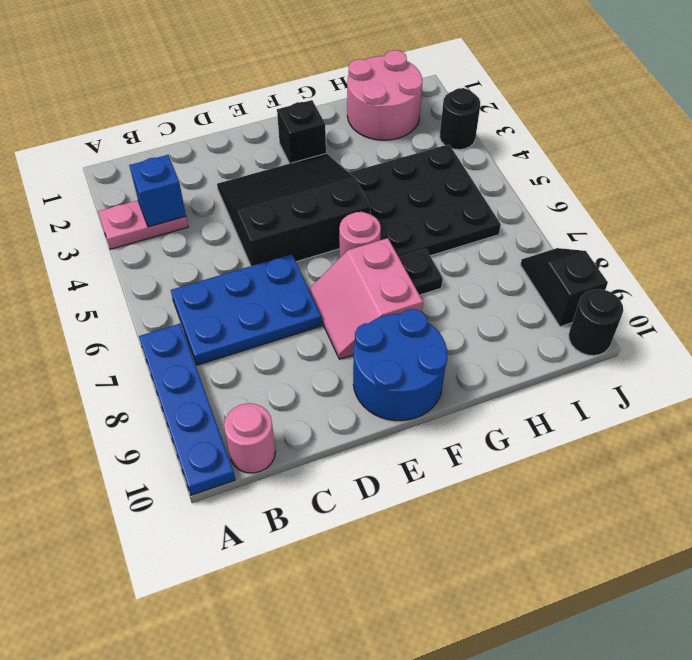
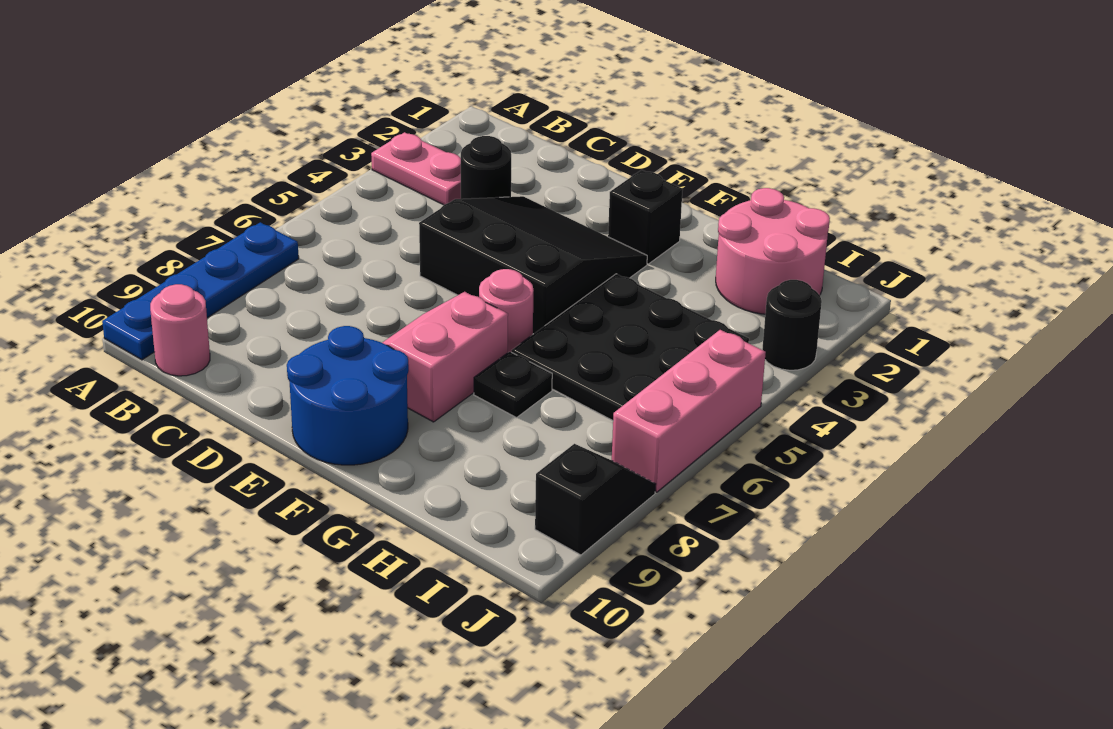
blue 1x1 brick [129,155,186,227] -> none
blue 2x3 plate [171,254,321,365] -> none
none -> pink 1x3 brick [612,330,766,492]
black 1x1 round brick [569,289,623,356] -> black 1x1 round brick moved to [461,136,511,199]

